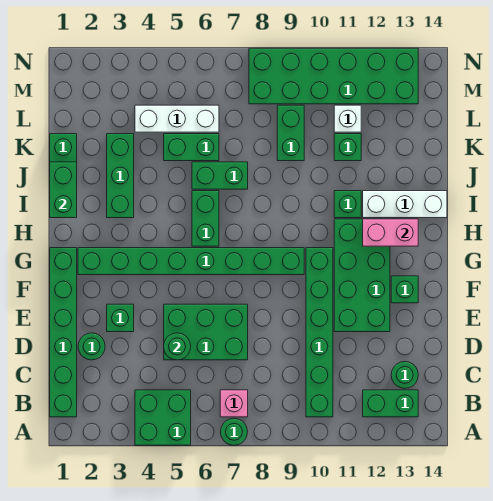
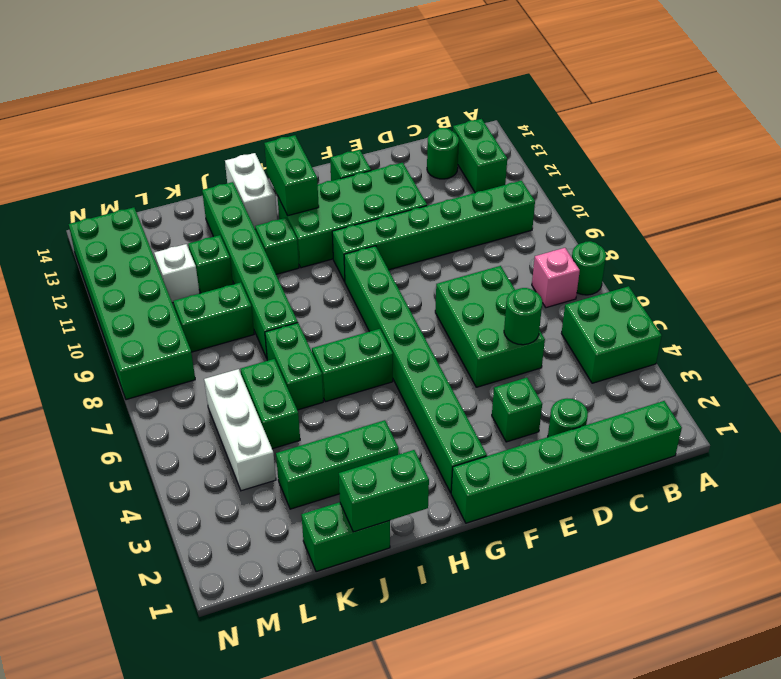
pink 1x2 brick [363,219,418,246] -> green 1x2 brick [264,135,319,216]
white 1x3 brick [363,191,447,218] -> white 1x2 brick [225,153,277,228]
none -> green 1x6 brick [202,182,298,358]

